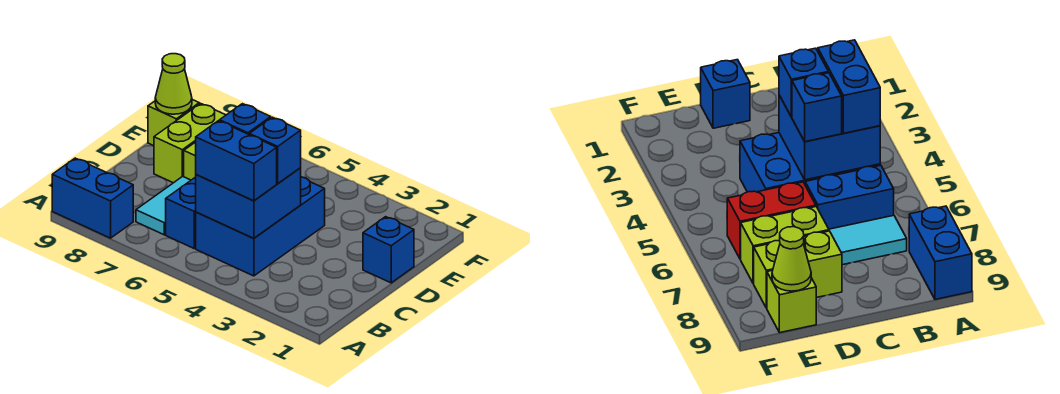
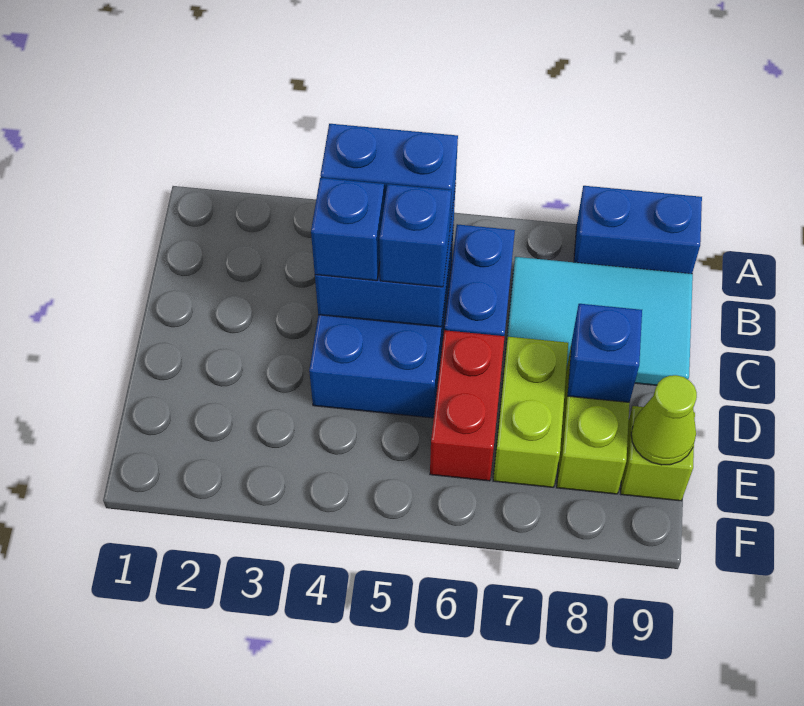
cyan 1x2 tile [136,176,191,235] -> cyan 2x3 tile [505,257,693,385]
blue 1x1 brick [363,217,414,283] -> blue 1x1 brick moved to [568,304,642,402]

